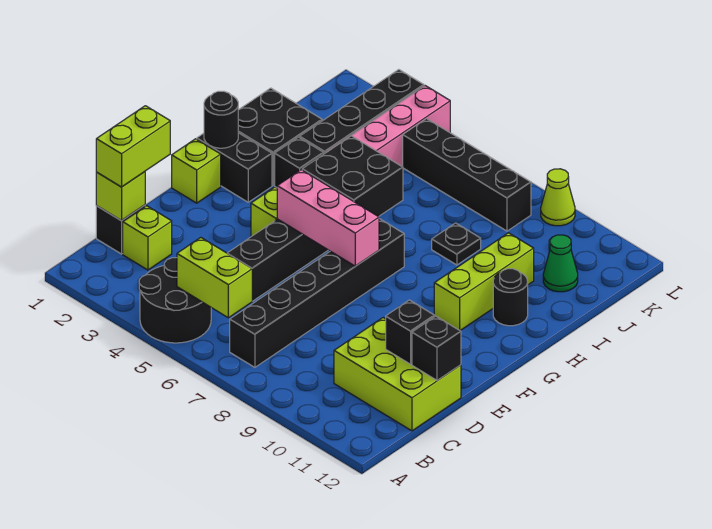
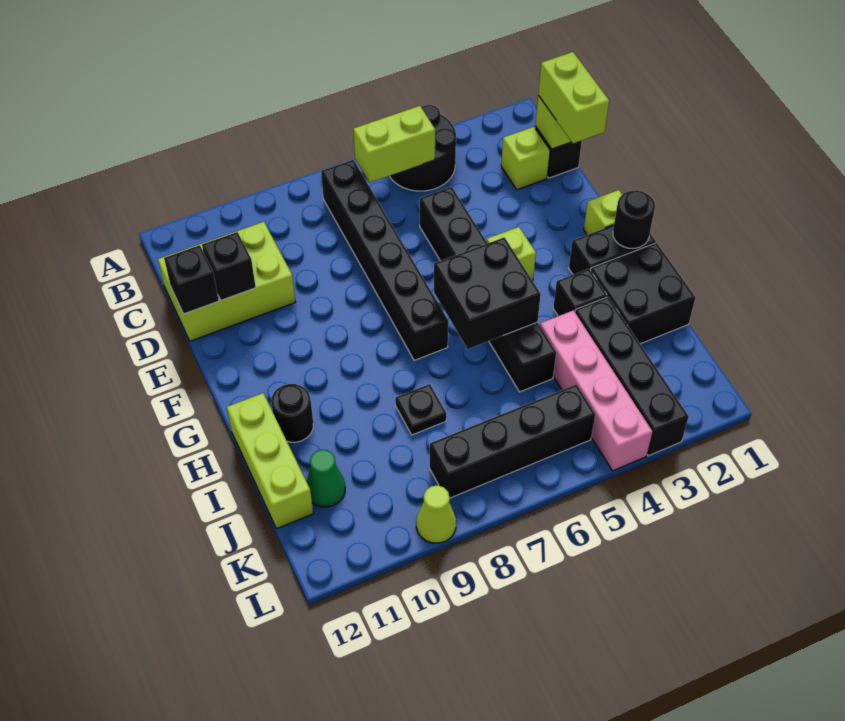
pink 1x3 brick [277,170,379,266] -> none
lime 1x3 brick [434,233,534,331] -> lime 1x3 brick moved to [227,393,313,529]

